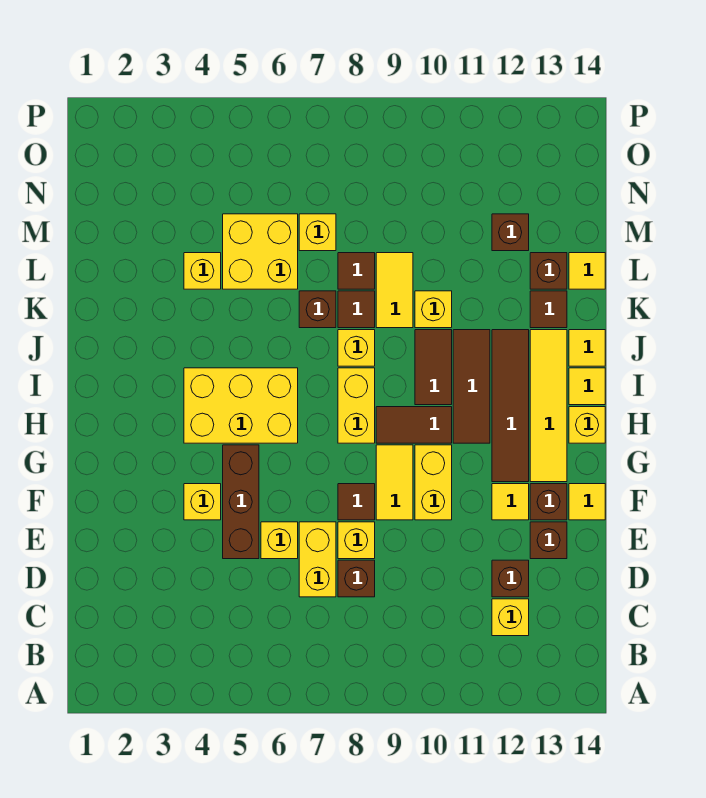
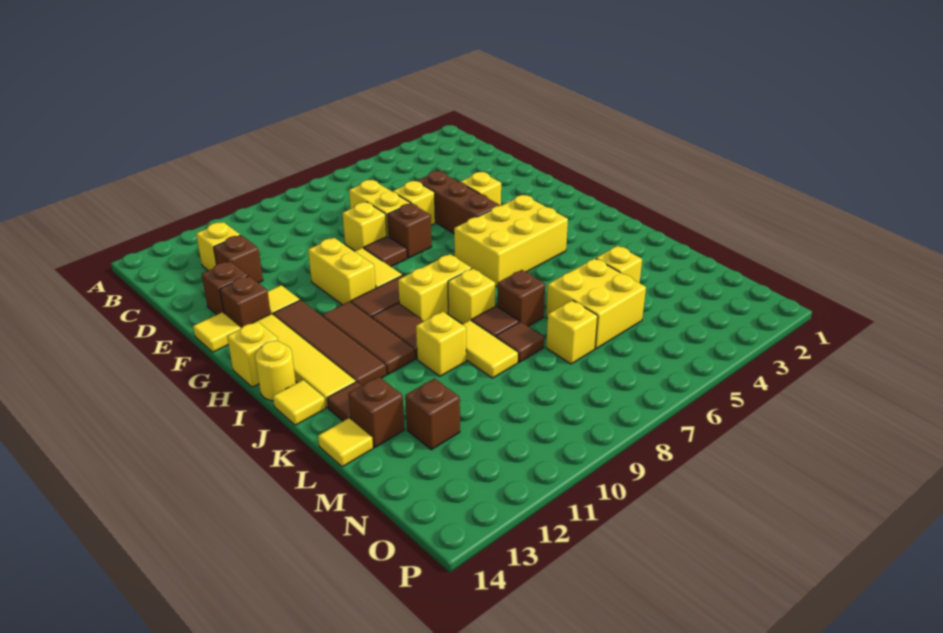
brown 1x1 brick [338,560,375,597] -> brown 1x1 brick moved to [388,203,432,258]
yellow 1x2 brick [338,368,375,443] -> yellow 1x2 brick turned to [398,254,472,321]
yellow 1x1 tile [569,368,605,405] -> yellow 1x1 round brick [255,341,296,401]

